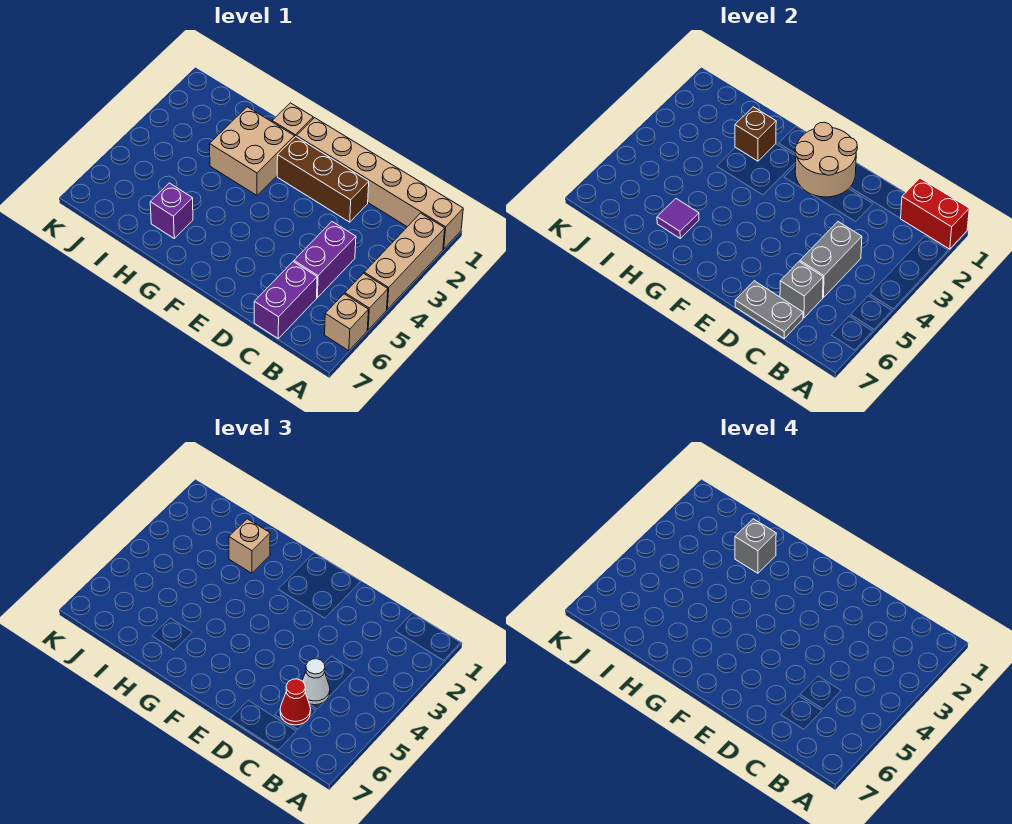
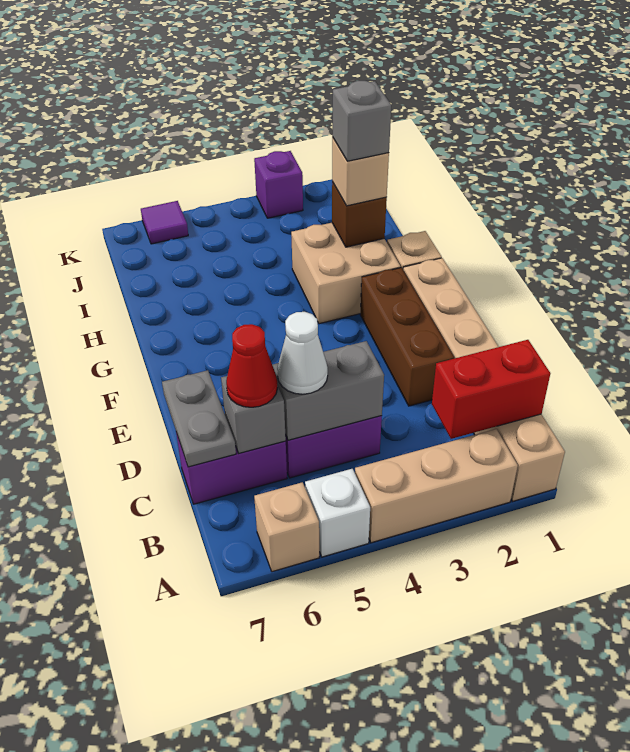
red 1x2 brick [901,178,969,249] -> red 1x2 brick turned to [432,340,550,439]
tan 1x1 brick [345,273,388,330] -> white 1x1 brick [305,469,370,557]
tan 2x2 round brick [795,122,857,197] -> none
purple 1x1 brick [150,183,193,238] -> purple 1x1 brick moved to [254,151,303,218]
purple 1x1 tile [657,199,699,238] -> purple 1x1 tile moved to [141,201,188,244]

